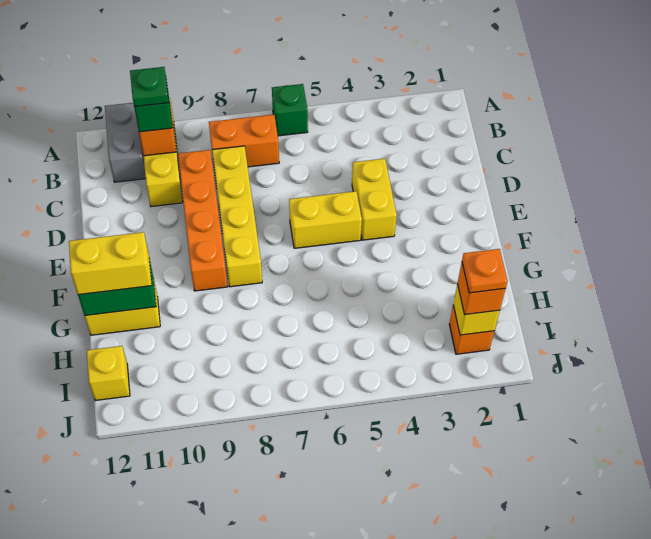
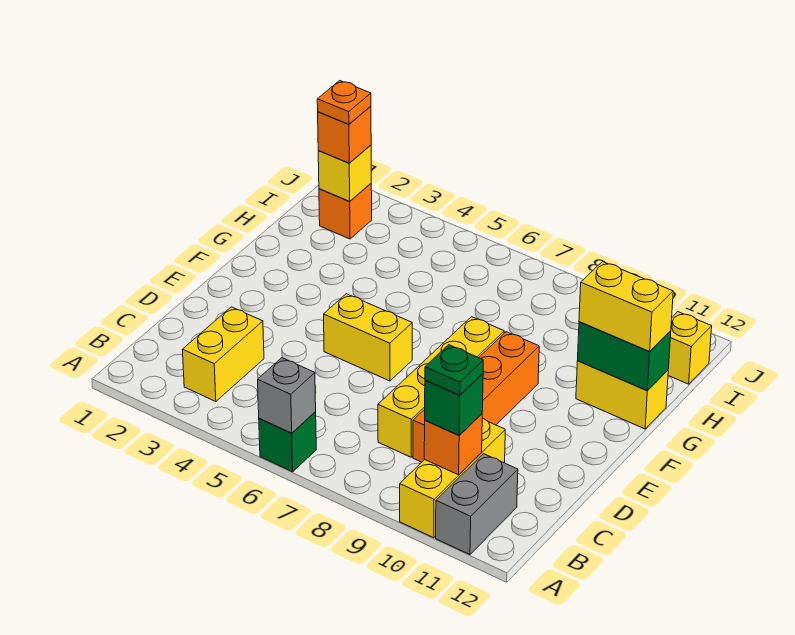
none -> grey 1x1 brick [258,358,316,433]
orange 1x2 brick [209,115,279,167] -> none
yellow 1x2 brick [352,159,397,240] -> yellow 1x2 brick moved to [182,307,264,402]

